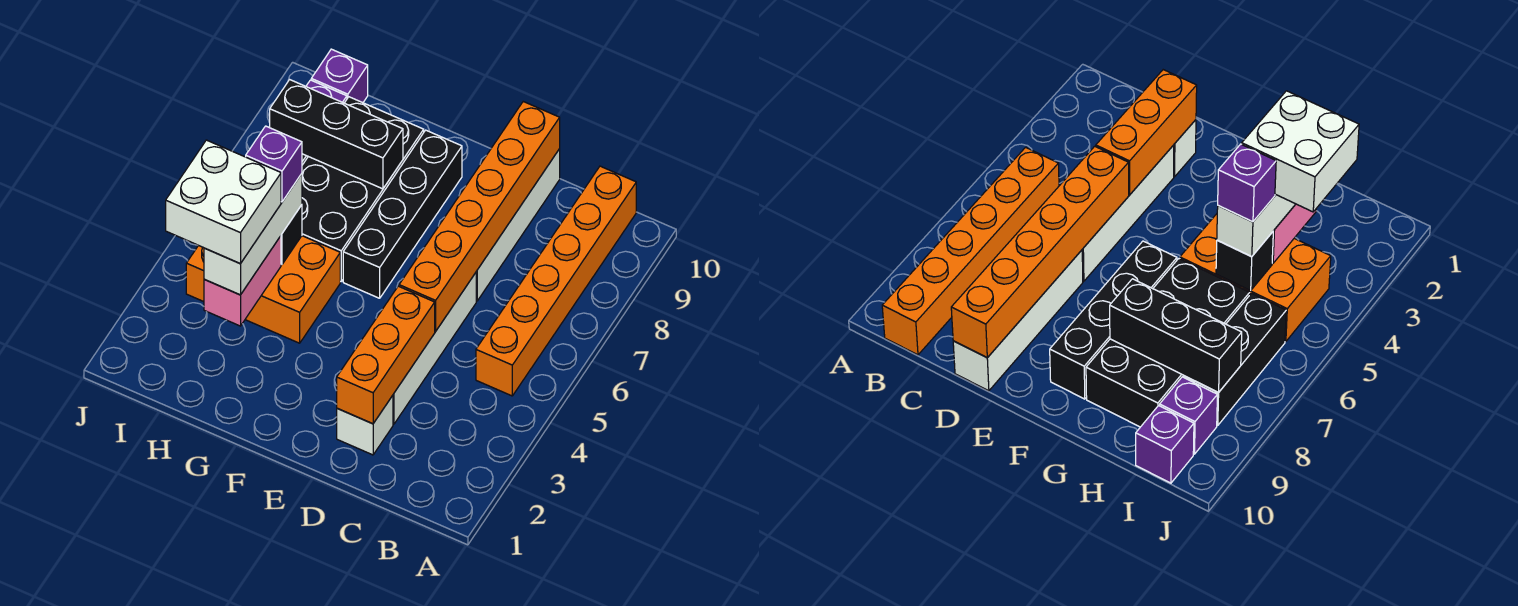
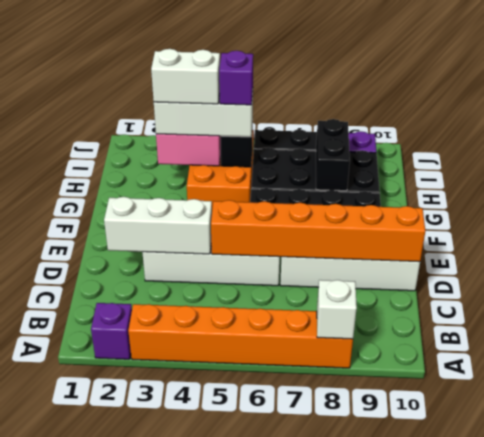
orange 1x6 brick [476,166,636,396] -> orange 1x6 brick moved to [128,304,353,368]
white 1x1 brick [337,395,393,455] -> white 1x1 brick moved to [317,280,357,339]
orange 1x3 brick [337,286,435,424] -> white 1x3 brick [104,197,212,254]
black 1x3 brick [270,80,403,189] -> black 1x2 brick [316,119,350,191]
white 2x2 brick [166,140,281,264] -> white 1x2 brick [151,49,220,104]
purple 1x1 brick [311,49,368,103] -> purple 1x1 brick moved to [91,303,132,359]

